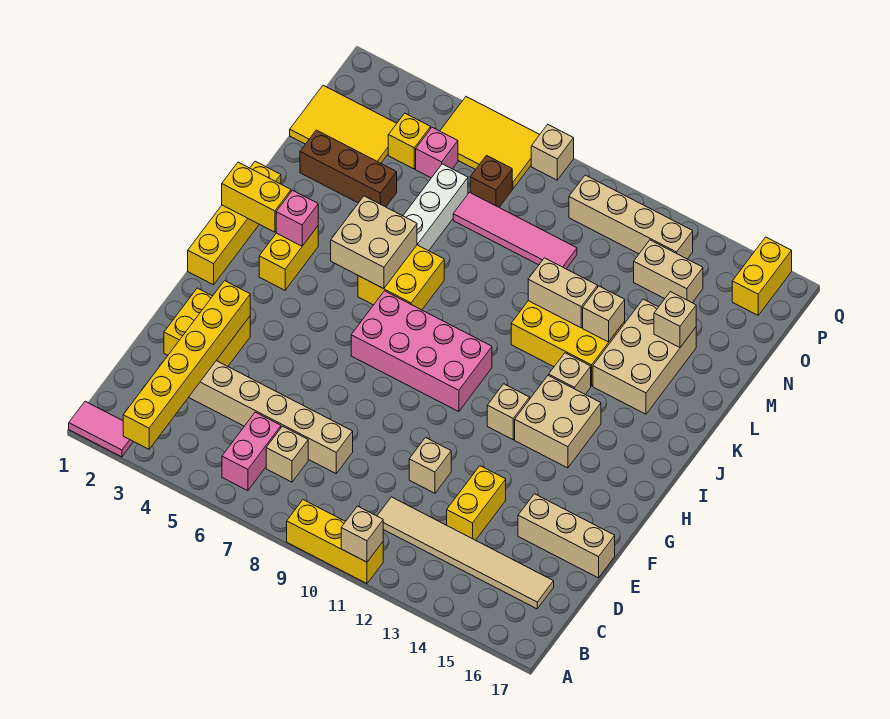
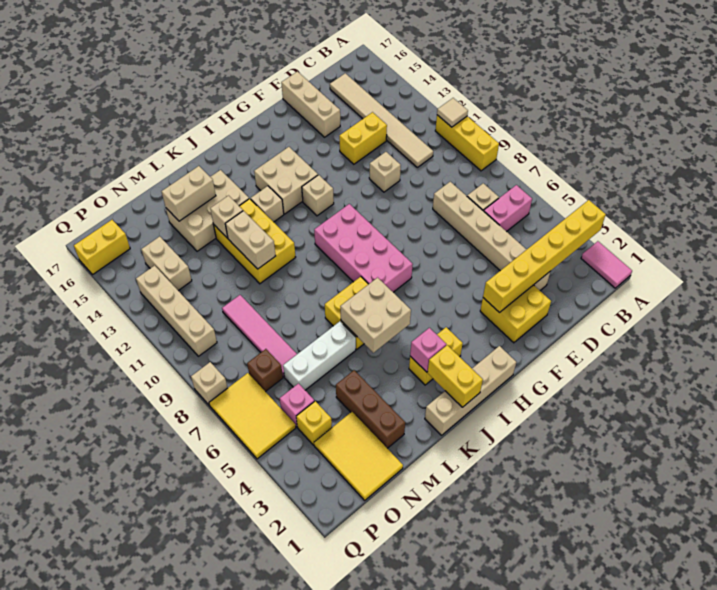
tan 1x1 brick [341,506,383,562] -> tan 1x1 tile [437,98,468,127]
yellow 1x4 brick [188,161,281,285] -> tan 1x4 brick [425,346,516,435]
tan 1x1 brick [654,292,696,347] -> tan 1x2 brick [162,166,216,221]

